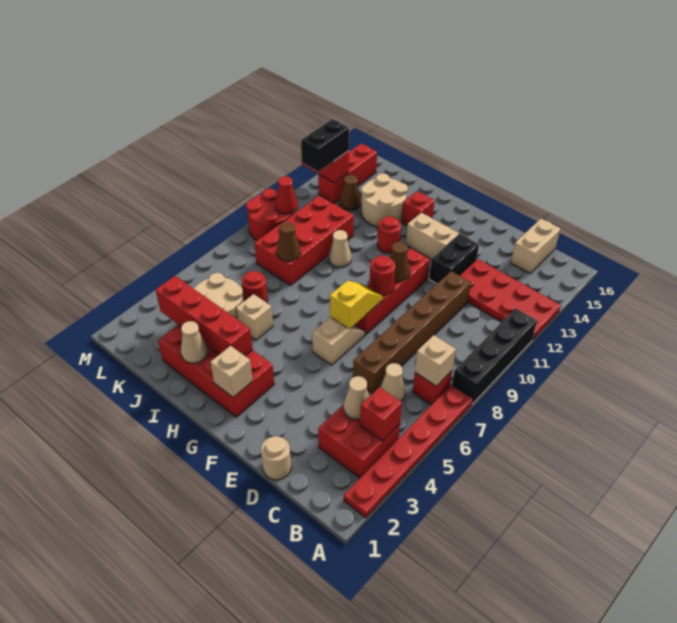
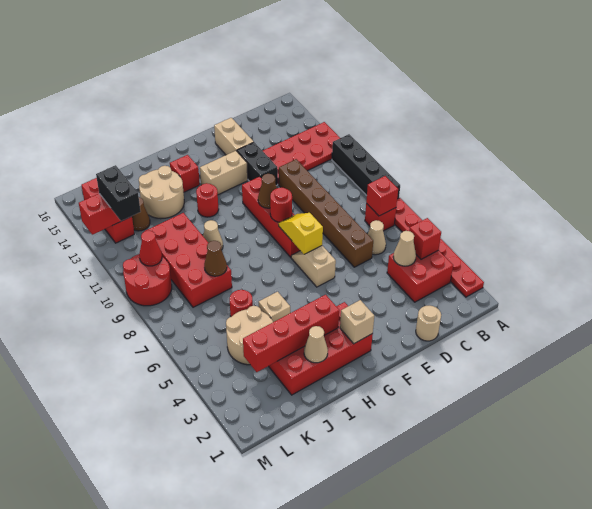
tan 1x1 brick [415,335,456,386] -> red 1x1 brick [366,176,398,216]
tan 1x2 brick [511,219,560,273] -> tan 1x2 brick moved to [214,118,253,155]

